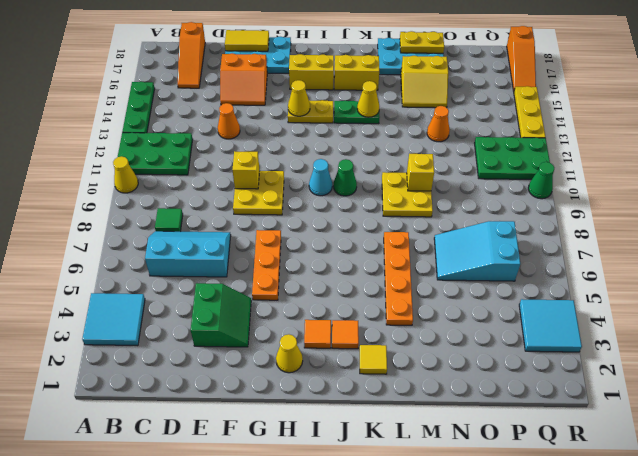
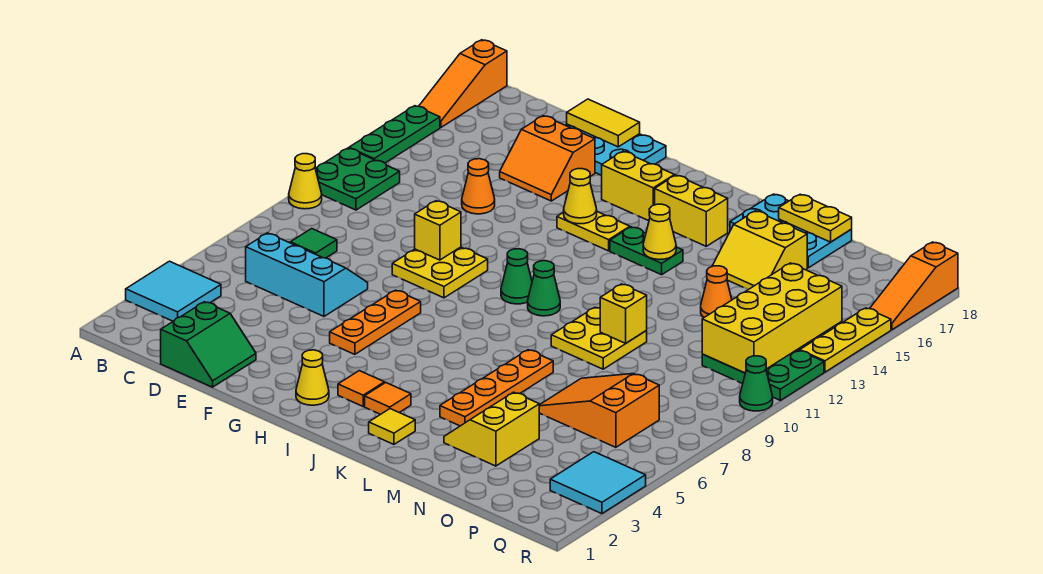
green 2x3 plate [118,133,193,175] -> green 2x2 plate [316,148,400,210]
orange 1x3 slope [177,22,205,88] -> orange 1x3 slope moved to [419,40,507,127]
green 2x2 slope [191,283,251,347] -> green 2x2 slope moved to [161,302,256,387]
cyan 1x1 cone [309,159,332,196] -> green 1x1 cone [501,249,532,304]
none -> yellow 2x2 slope [444,392,539,466]
cyan 2x3 slope [434,221,520,281] -> orange 2x3 slope [539,374,659,447]
none -> yellow 2x4 brick [702,263,842,373]

